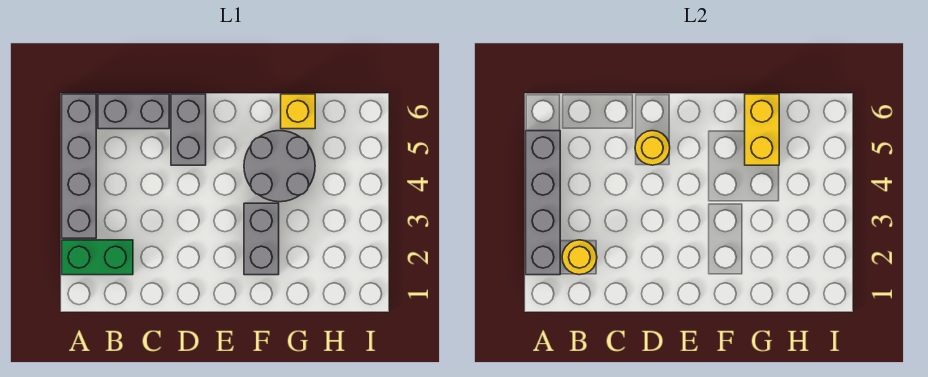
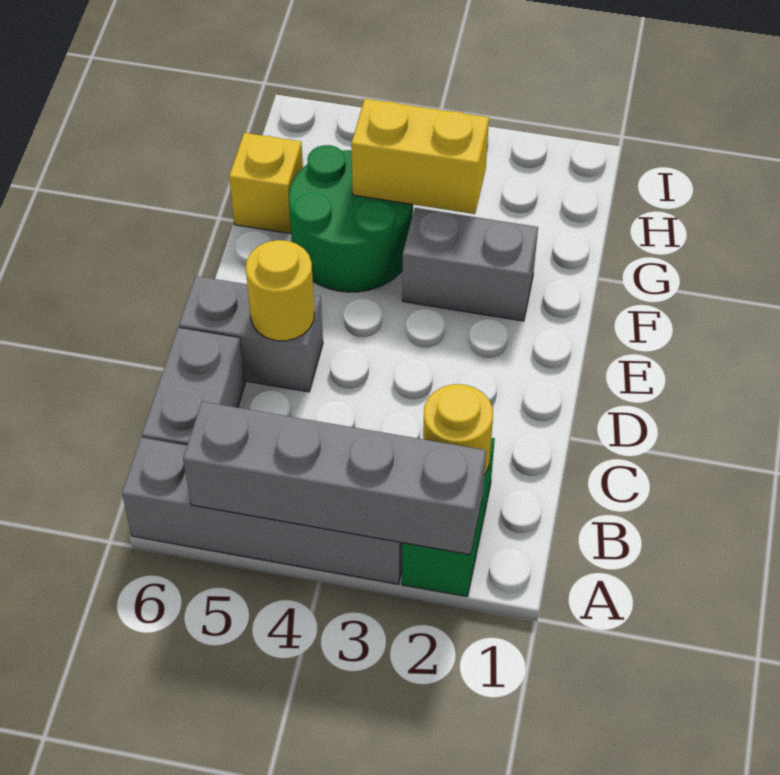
grey 2x2 round brick [244,131,315,202] -> green 2x2 round brick [289,145,413,292]
yellow 1x2 brick [745,94,779,165] -> yellow 1x2 brick moved to [351,99,489,214]

